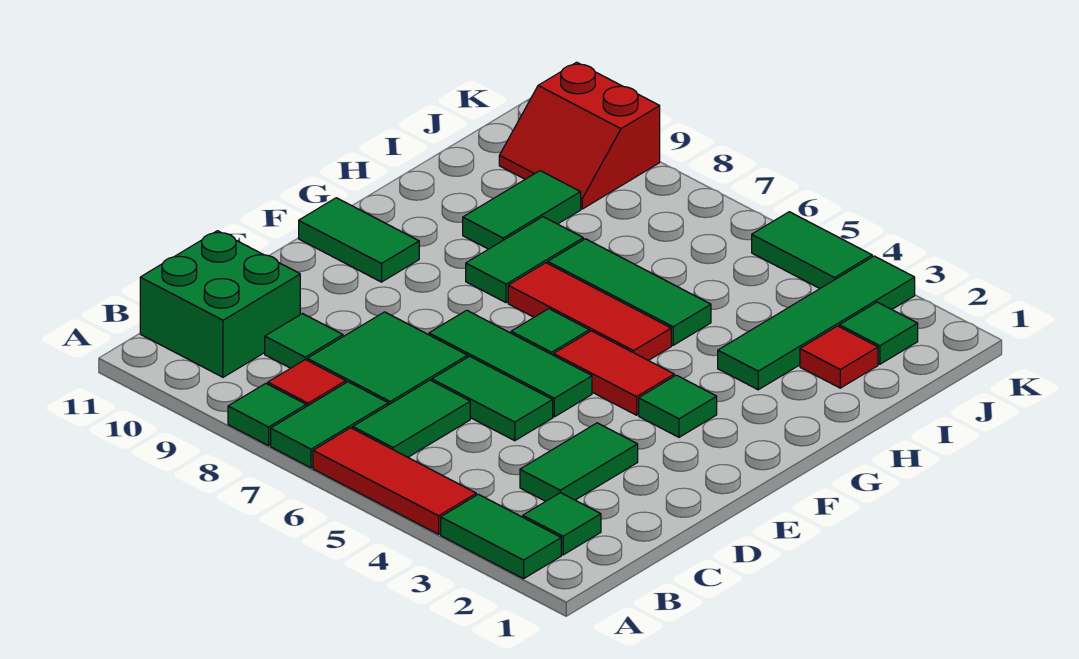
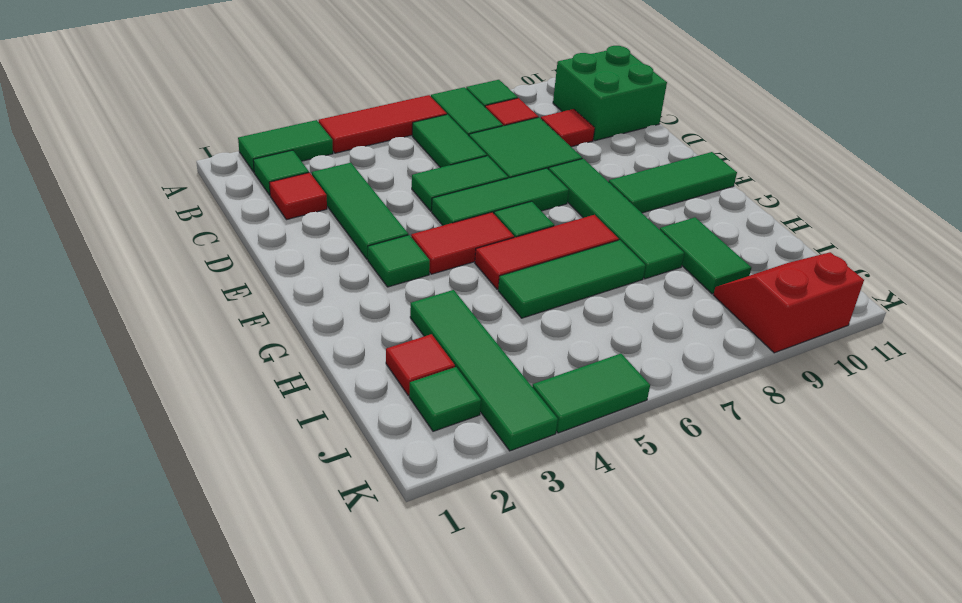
none -> red 1x1 tile [269,173,327,220]
green 1x2 tile [520,423,638,501] -> green 1x3 tile [312,163,408,259]
green 1x1 tile [265,314,343,368] -> red 1x1 tile [541,109,595,147]
green 1x2 tile [299,198,419,282] -> green 1x3 tile [609,152,737,213]
green 1x2 tile [466,217,583,303] -> green 1x4 tile [548,159,684,279]

